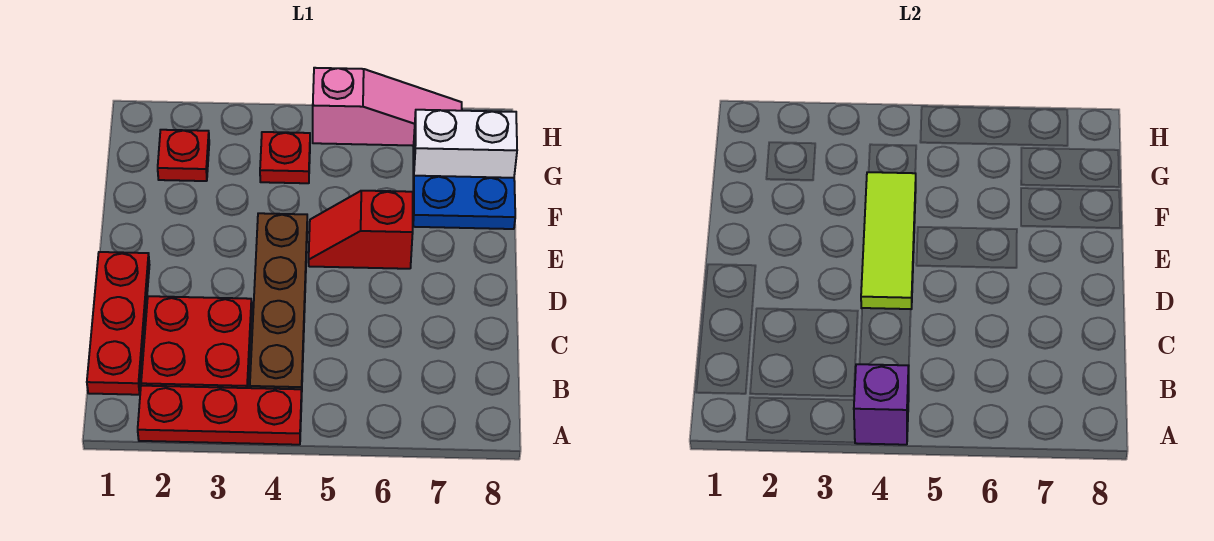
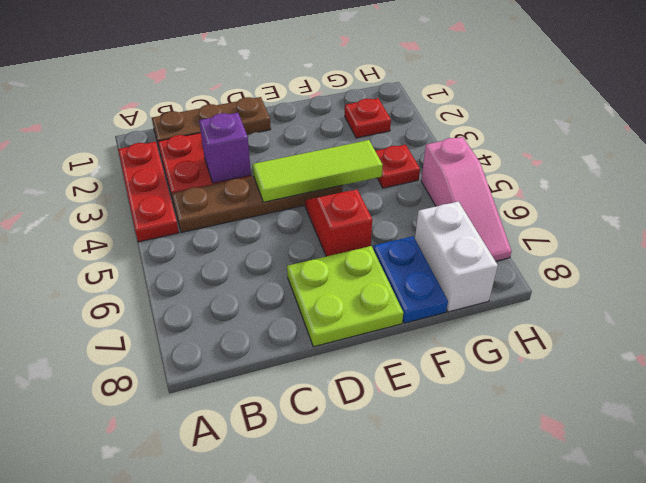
purple 1x1 brick [854,364,909,445] -> purple 1x1 brick moved to [199,113,251,183]
red 1x3 plate [87,252,149,395] -> brown 1x3 plate [152,97,271,146]
none -> lime 2x2 plate [287,246,403,347]

